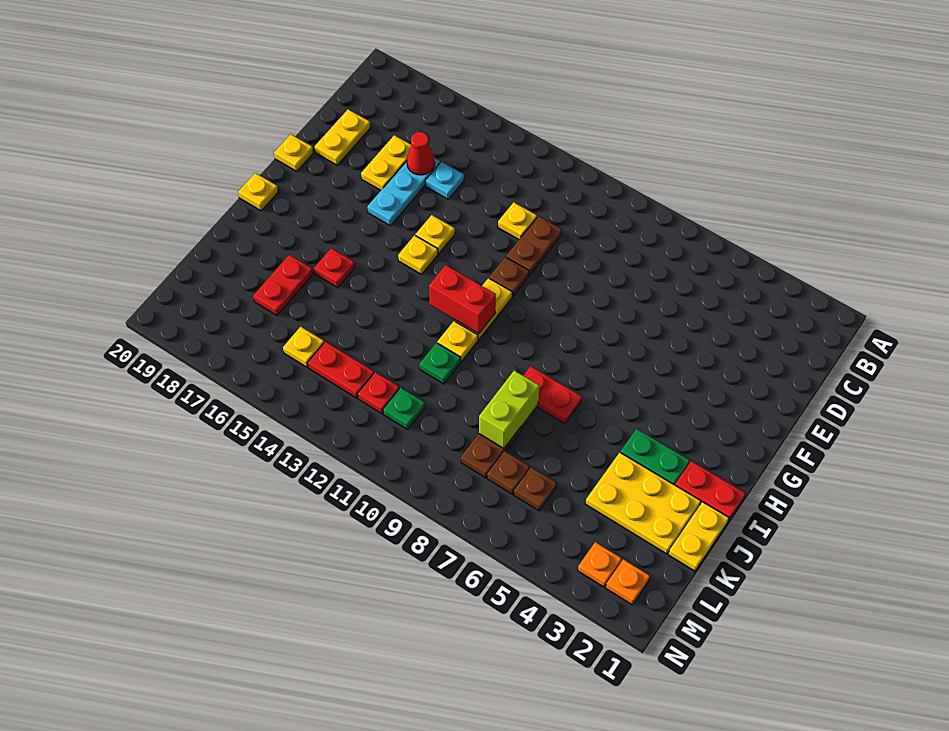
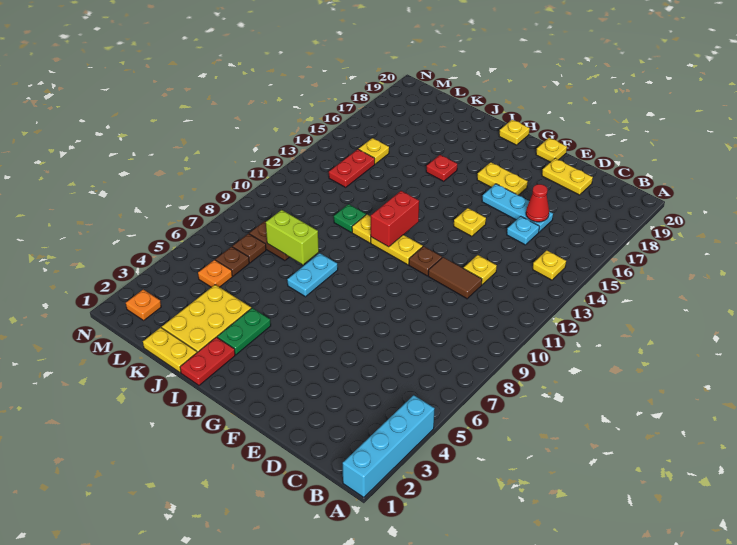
none -> cyan 1x4 brick [343,395,435,497]
brown 1x2 plate [506,216,562,276] -> brown 1x2 tile [428,257,482,299]
yellow 1x2 plate [361,135,411,190] -> yellow 1x2 plate moved to [477,162,528,195]
yellow 1x1 plate [398,235,438,274] -> yellow 1x1 plate moved to [533,250,566,280]
red 1x2 plate [523,366,582,424] -> cyan 1x2 plate [287,253,338,297]
red 1x2 plate [253,255,313,316] -> none
green 1x1 plate [383,388,425,429] -> none
red 1x1 plate [358,372,399,414] -> none
orange 1x1 plate [578,542,622,587] -> orange 1x1 plate moved to [198,260,232,287]

